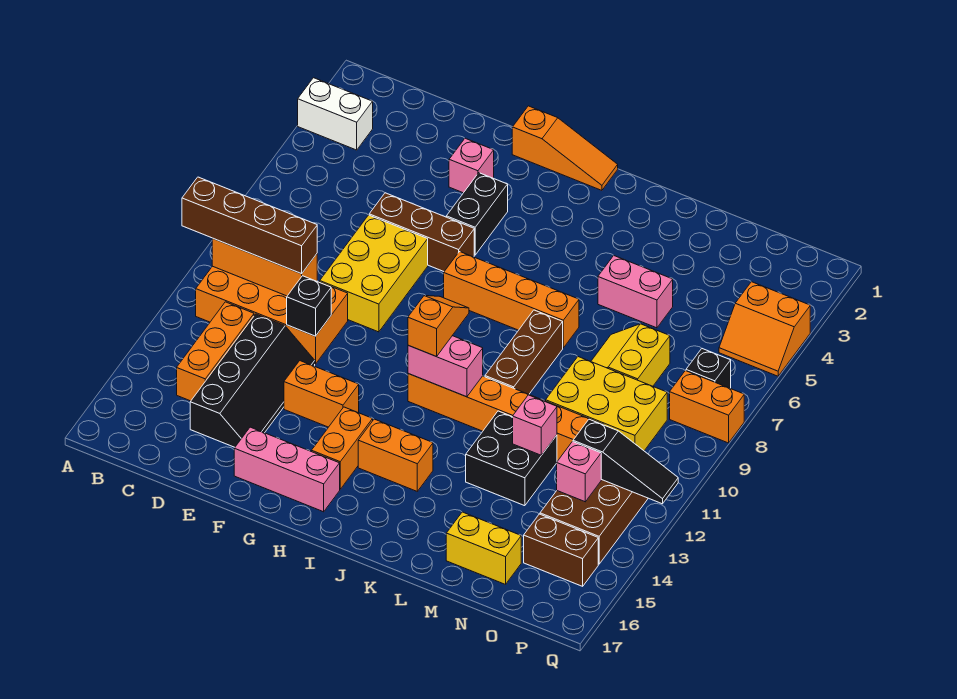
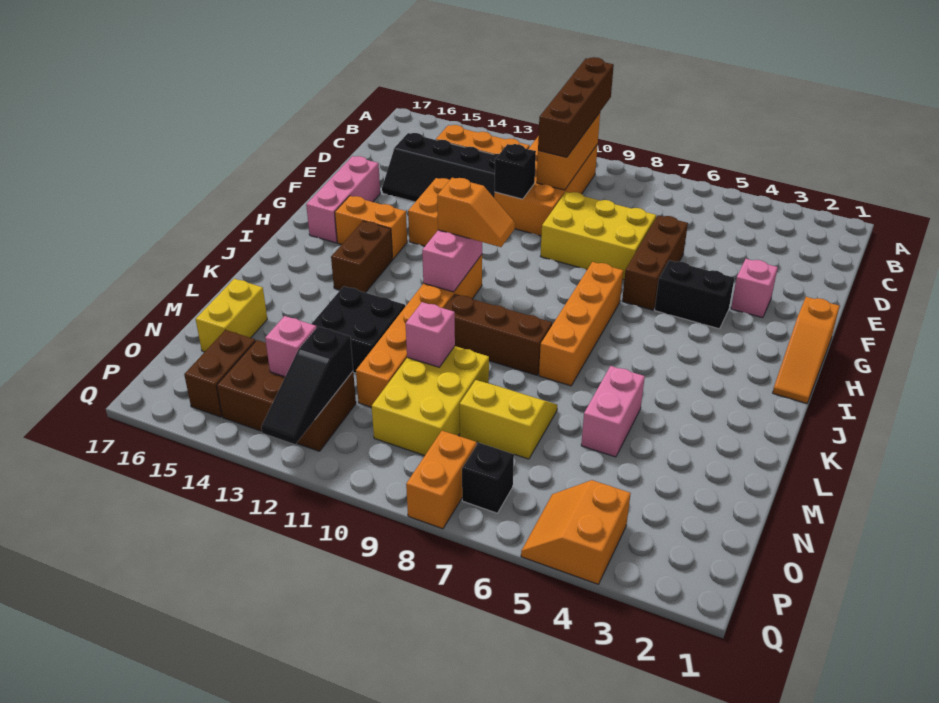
white 1x2 brick [298,78,373,150] -> none
orange 1x2 brick [358,419,433,491] -> brown 1x2 brick [331,221,393,293]
pink 1x1 brick [513,395,557,455] -> pink 1x1 brick moved to [406,302,455,367]

